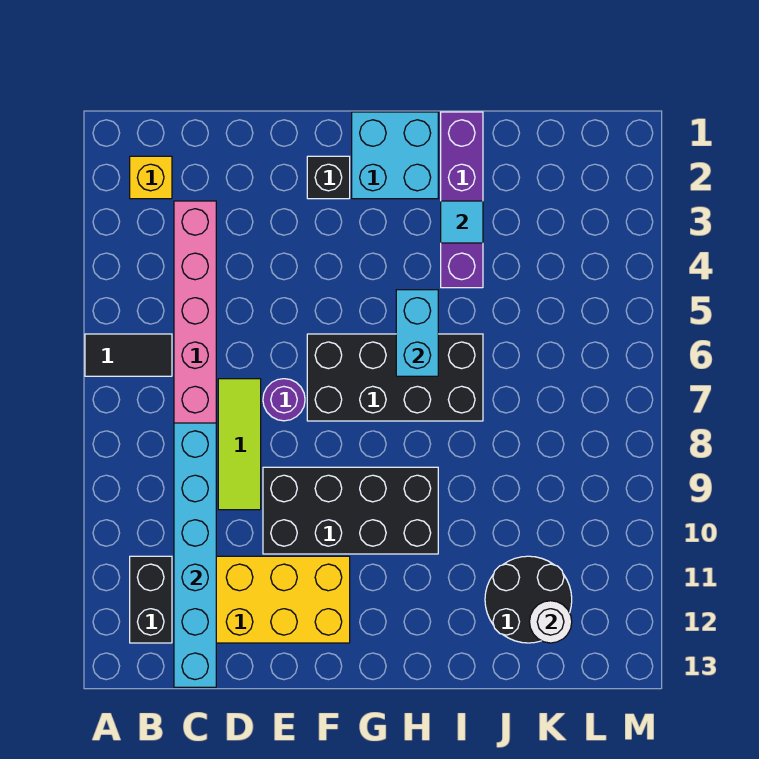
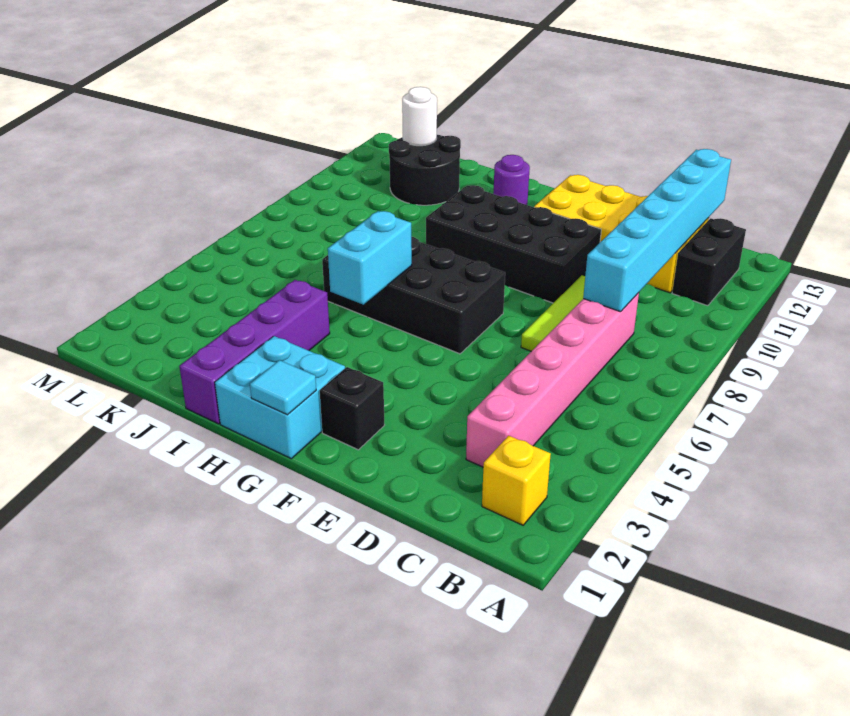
black 1x2 tile [85,334,172,376] -> none
purple 1x1 round brick [263,379,305,421] -> purple 1x1 round brick moved to [493,155,530,205]
cyan 1x1 tile [441,201,483,243] -> cyan 1x1 tile moved to [250,360,316,415]

